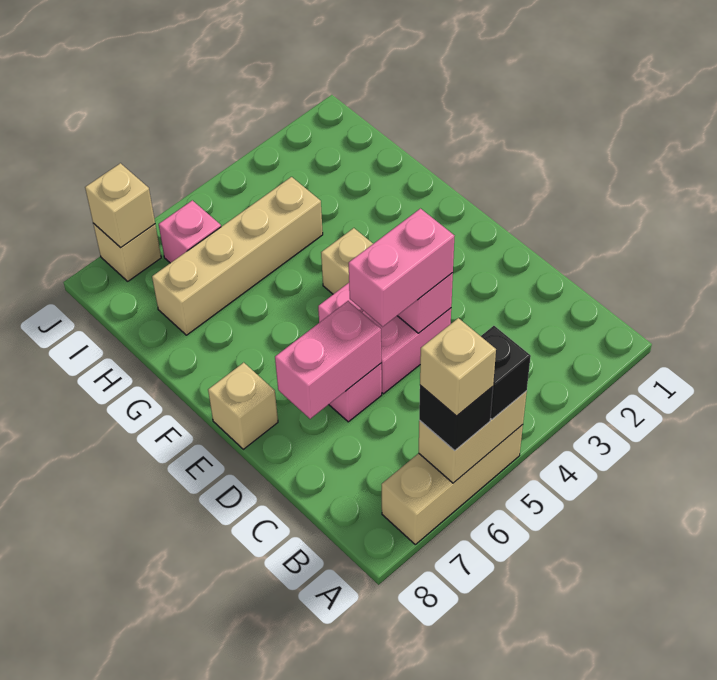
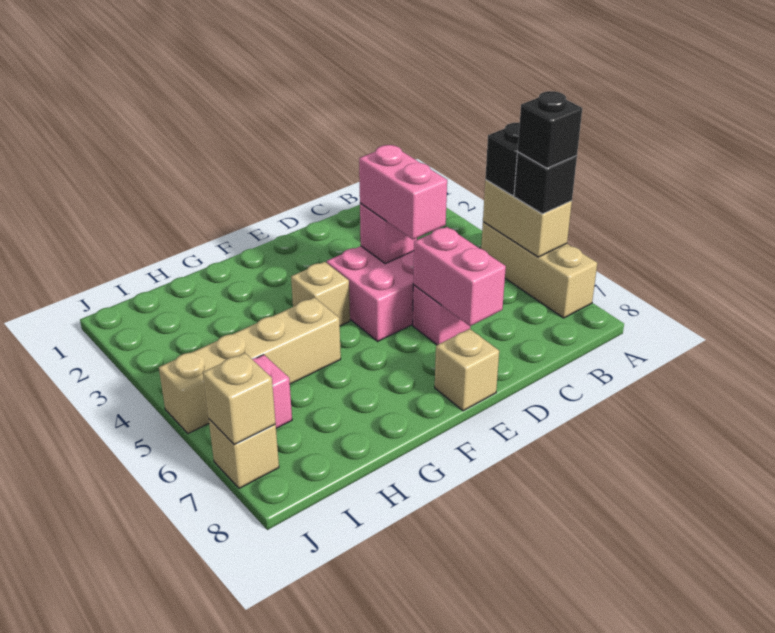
tan 1x1 brick [420,318,496,416] -> black 1x1 brick [518,91,582,168]
tan 1x4 brick [152,177,323,335] -> tan 1x4 brick turned to [159,297,341,433]

